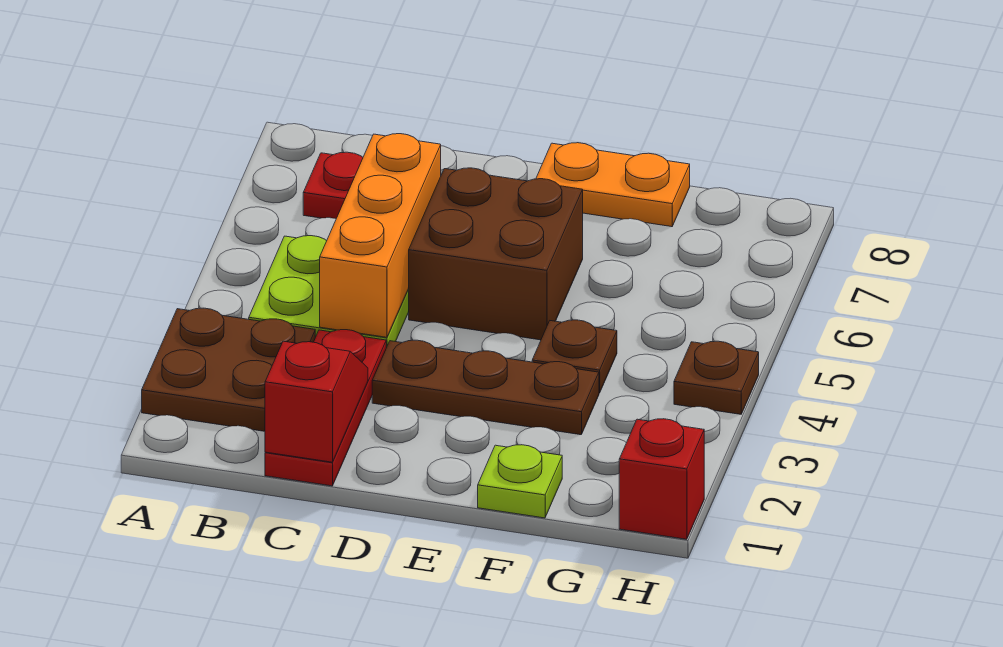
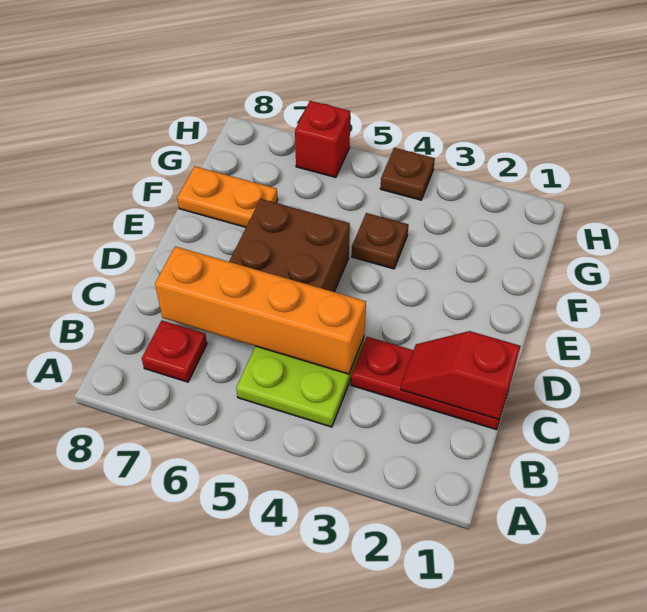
brown 2x2 plate [142,308,315,431] -> none
orange 1x3 brick [320,134,441,337] -> orange 1x4 brick [155,246,366,374]
brown 1x3 plate [372,340,599,435] -> none
orange 1x2 plate [536,143,690,227] -> orange 1x2 plate turned to [177,166,278,227]
lime 1x1 plate [478,445,562,518] -> none
red 1x1 brick [619,419,704,539] -> red 1x1 brick moved to [295,101,350,177]

